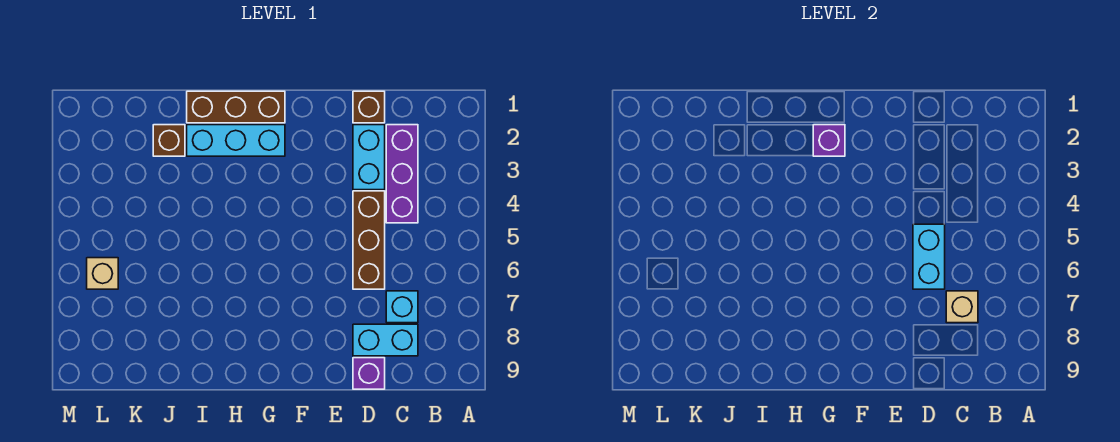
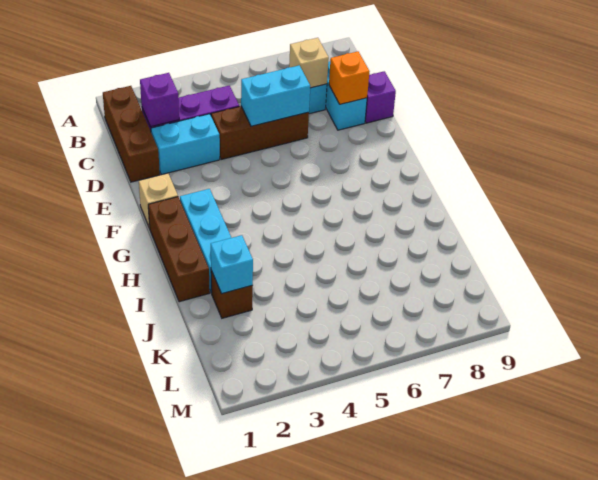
brown 1x1 brick [353,91,385,123] -> brown 1x3 brick [103,86,160,182]
none -> orange 1x1 brick [329,51,369,104]
purple 1x1 brick [813,125,845,156] -> purple 1x1 brick moved to [140,73,179,127]
none -> cyan 1x1 brick [211,235,253,294]
tan 1x1 brick [87,258,118,289] -> tan 1x1 brick moved to [139,174,178,228]

